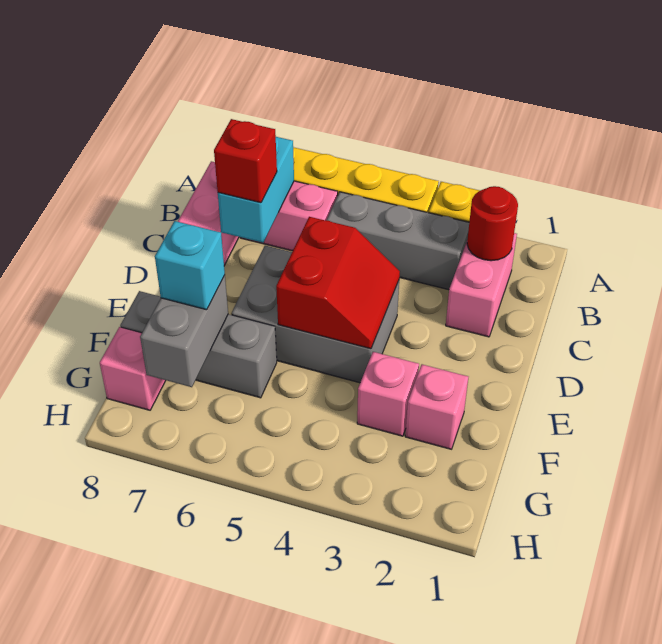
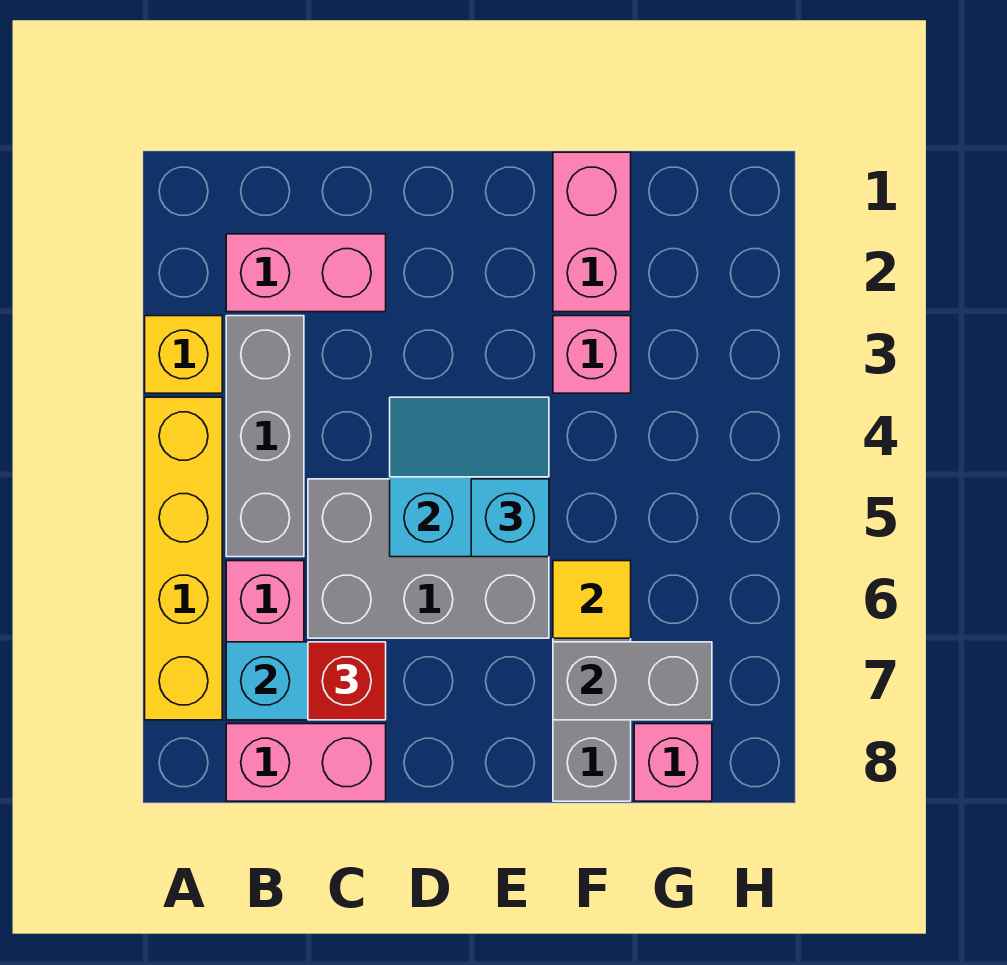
red 1x1 round brick [467,186,518,261] -> none
grey 2x3 brick [231,246,399,383] -> grey 2x3 brick turned to [308,479,549,638]
red 2x2 slope [276,217,400,349] -> cyan 2x2 slope [390,397,549,557]
pink 1x1 brick [405,364,468,449] -> pink 1x2 brick [553,152,631,312]
none -> yellow 1x1 tile [553,561,631,638]
cyan 1x1 brick [155,221,225,310] -> cyan 1x1 brick moved to [471,479,549,557]

